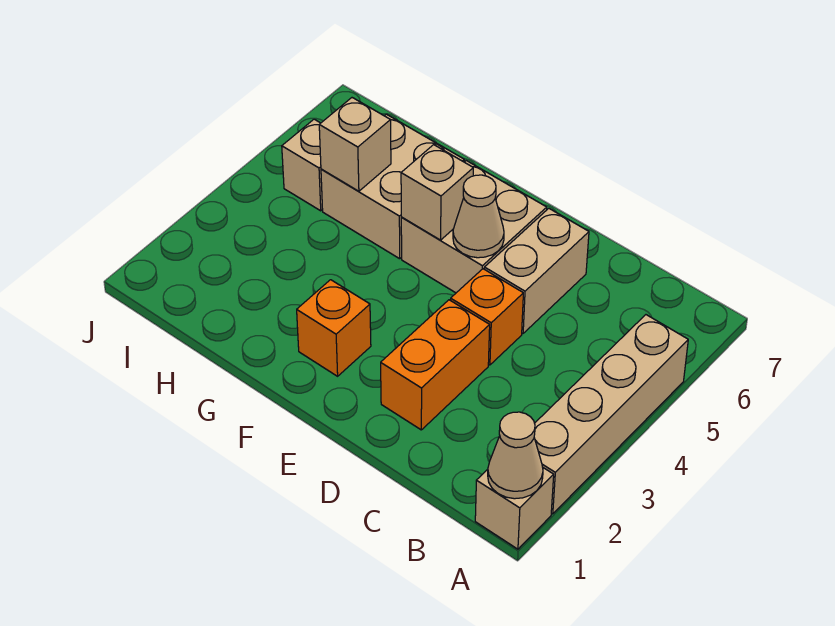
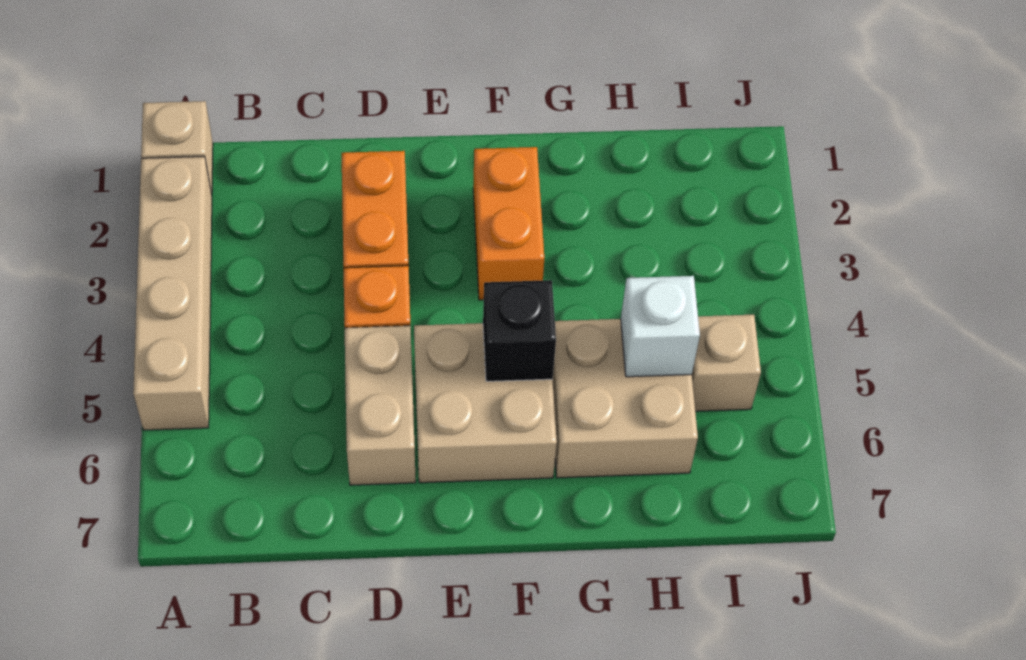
tan 1x1 cone [488,412,543,499] -> none
tan 1x1 cone [453,175,504,258] -> none
orange 1x1 brick [297,280,371,376] -> orange 1x2 brick [473,147,544,300]
tan 1x1 brick [401,145,473,240] -> black 1x1 brick [483,280,556,381]
tan 1x1 brick [319,98,391,191] -> white 1x1 brick [621,276,700,377]

